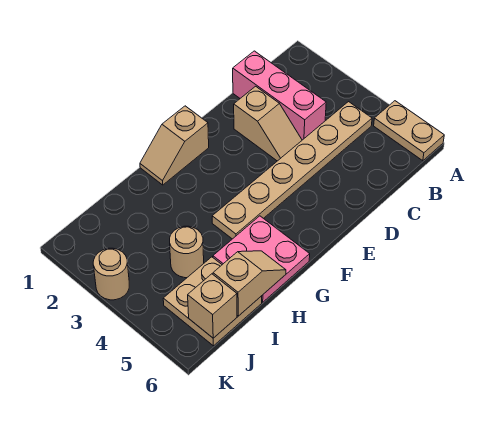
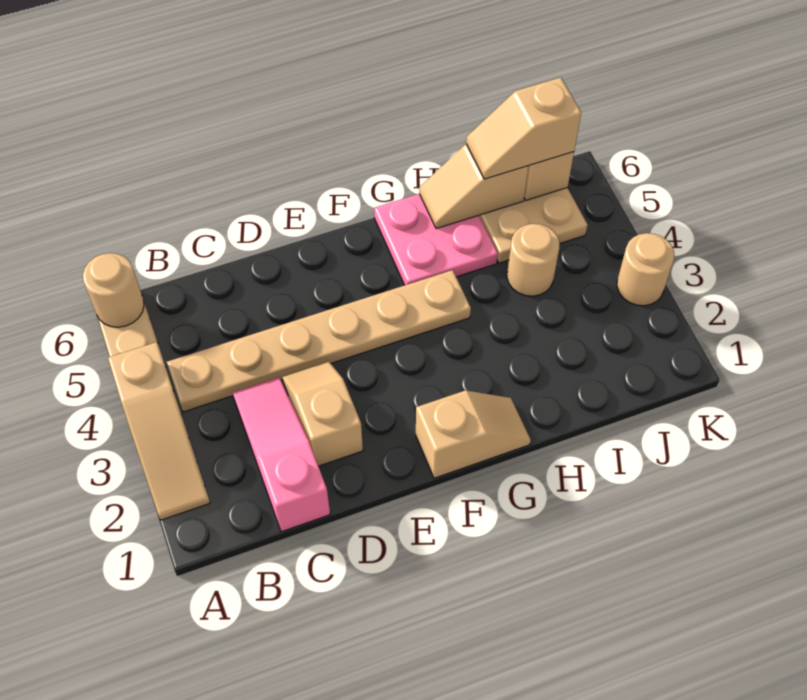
none -> tan 1x3 slope [108,342,210,520]
none -> tan 1x1 round brick [83,253,144,327]
pink 1x3 brick [233,51,326,140] -> pink 1x3 slope [233,377,330,532]
none -> tan 1x2 slope [466,78,581,179]

